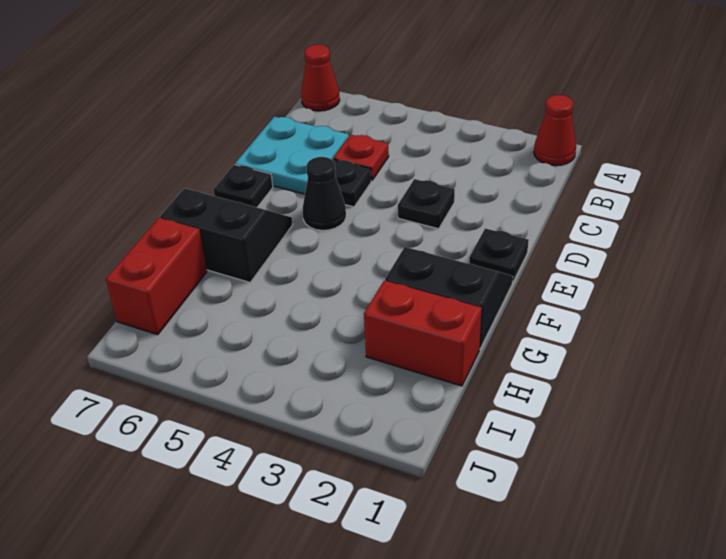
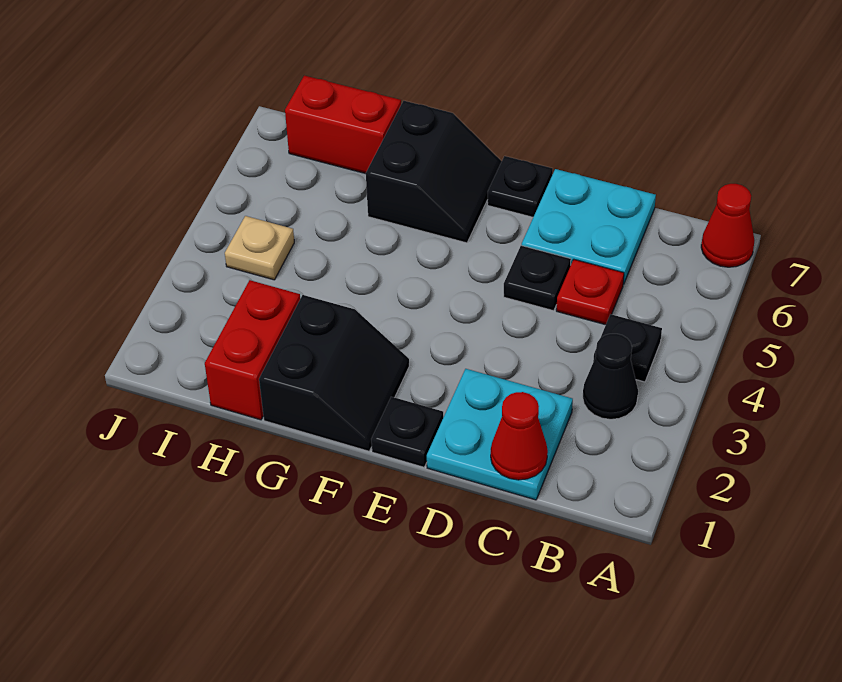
red 1x1 cone [534,95,576,166] -> red 1x1 cone moved to [491,392,548,480]
none -> cyan 2x2 plate [427,369,573,500]
black 1x1 plate [398,179,455,229] -> black 1x1 plate moved to [593,314,662,382]
black 1x1 cone [302,157,346,230] -> black 1x1 cone moved to [583,334,638,419]
none -> tan 1x1 plate [225,216,294,280]

